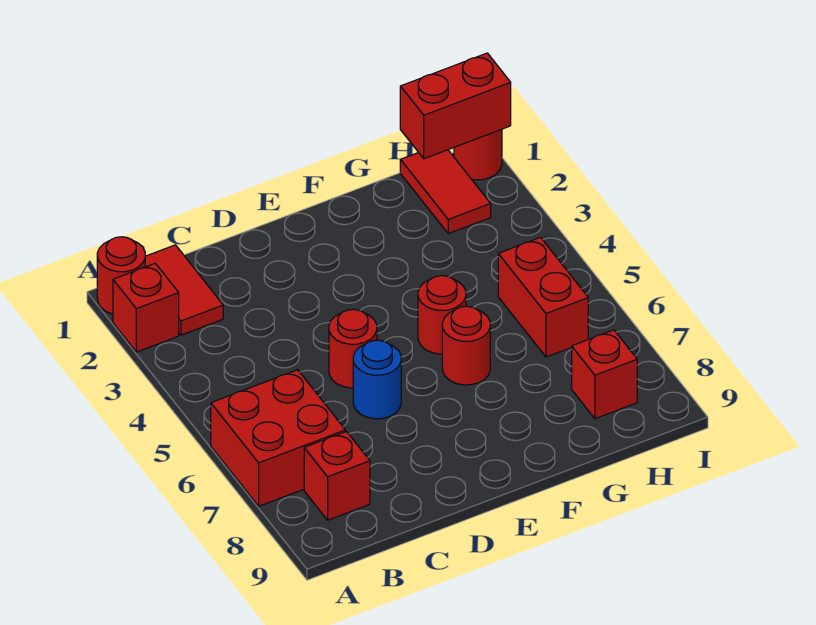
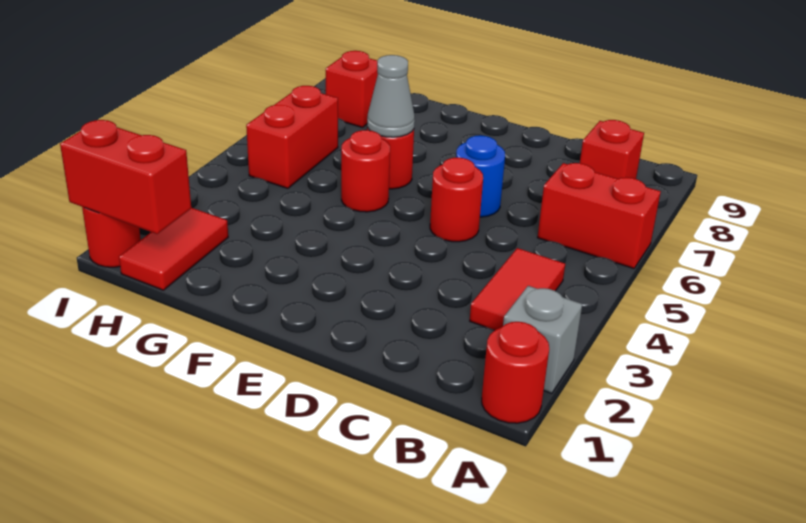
red 1x1 brick [113,263,179,352] -> grey 1x1 brick [503,286,582,394]
red 2x2 brick [211,370,345,506] -> red 1x2 brick [537,163,661,269]
red 1x2 tile [145,245,223,335] -> red 1x2 tile moved to [470,248,565,330]
none -> grey 1x1 cone [367,55,415,137]

